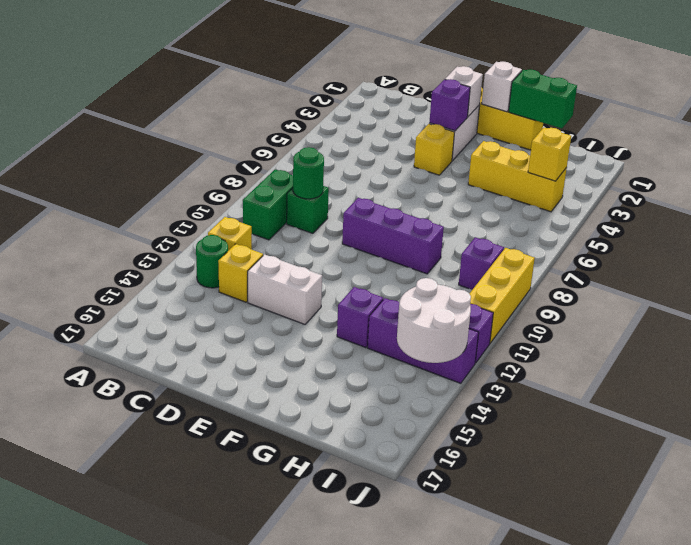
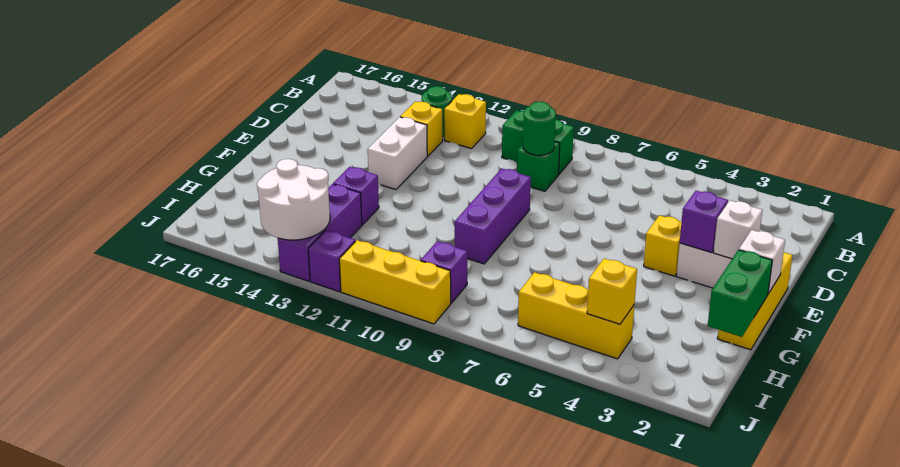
yellow 1x3 brick [468,141,567,212] -> yellow 1x3 brick turned to [518,272,634,359]

